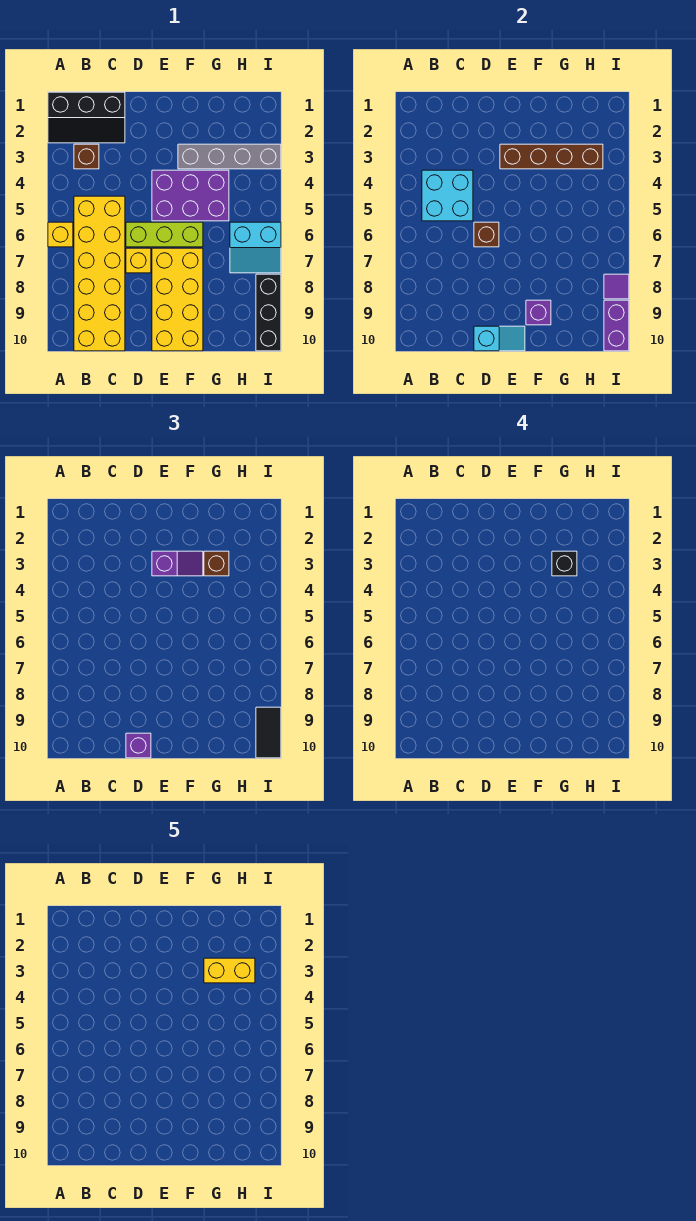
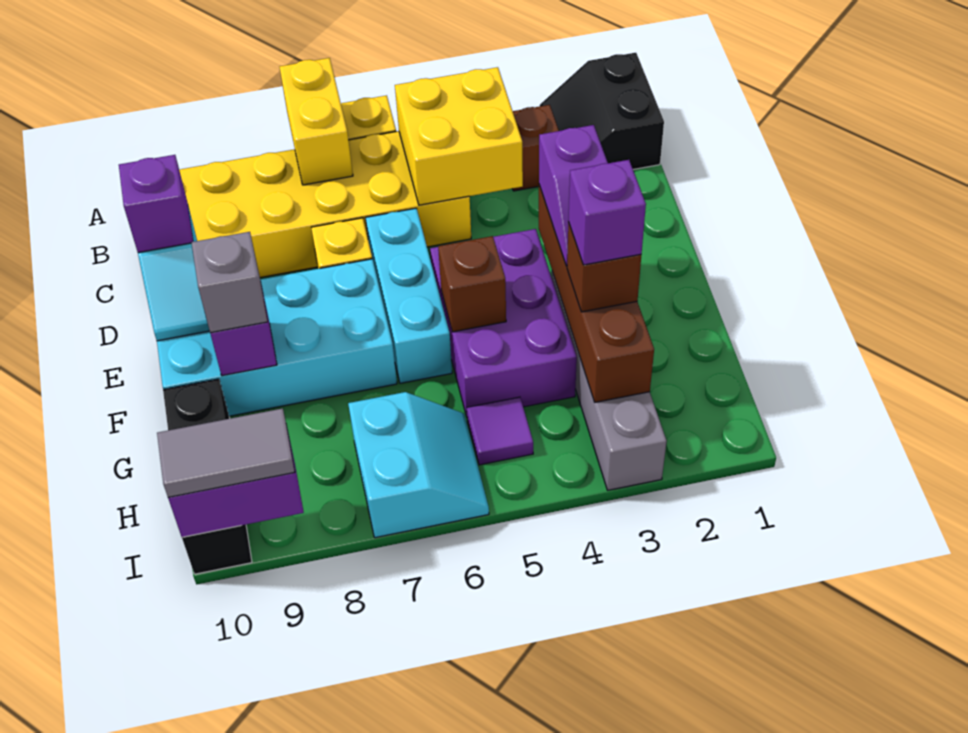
black 2x3 slope [48,92,125,143] -> black 2x2 slope [540,53,664,169]
cyan 2x2 brick [422,170,473,221] -> yellow 2x2 brick [395,67,523,205]
lime 1x3 brick [126,222,203,247] -> cyan 1x3 brick [366,208,452,383]
brown 1x1 brick [474,222,499,247] -> brown 1x1 brick moved to [438,236,506,332]
yellow 2x4 brick [152,248,203,351] -> cyan 2x4 brick [157,259,397,416]
none -> grey 1x1 brick [191,232,268,333]
black 1x1 brick [552,551,577,576] -> purple 1x1 brick [568,160,646,265]
yellow 1x2 brick [204,958,255,983] -> yellow 1x2 brick moved to [280,58,353,185]
cyan 2x2 slope [230,222,281,273] -> cyan 2x2 slope turned to [348,392,489,538]
black 1x3 brick [256,274,281,351] -> black 1x3 brick turned to [163,379,252,574]
purple 1x1 tile [604,274,629,299] -> purple 1x1 tile moved to [467,397,533,465]
black 1x2 tile [256,707,281,758] -> grey 1x2 tile [157,408,295,497]

